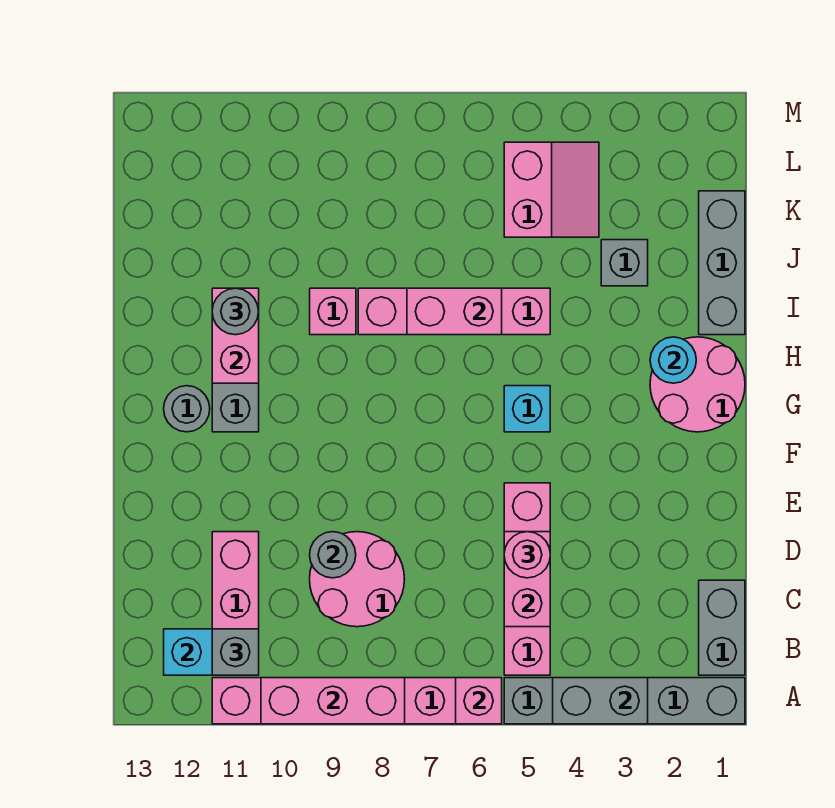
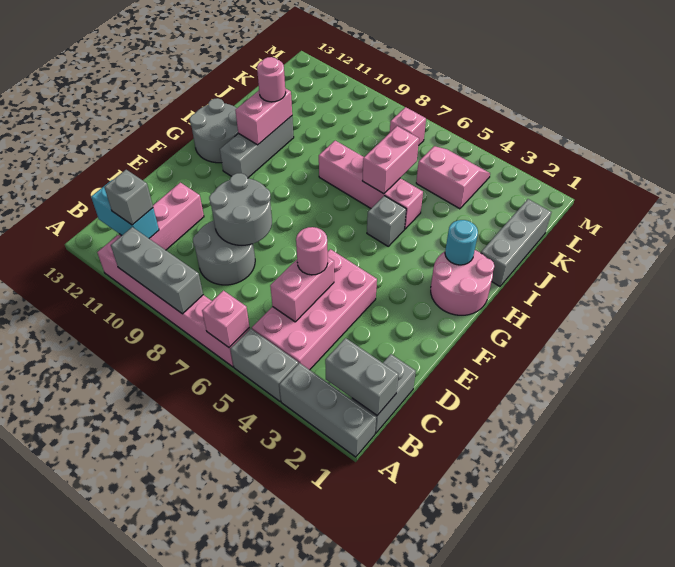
grey 1x2 brick [553,678,648,724] -> grey 1x2 brick moved to [325,338,399,415]
pink 1x3 brick [261,678,405,724] -> grey 1x3 brick [111,227,203,314]
pink 1x4 brick [504,483,550,675] -> pink 2x4 brick [252,249,377,370]
pink 2x2 round brick [310,532,404,627] -> grey 2x2 round brick [193,221,255,285]
grey 1x1 round brick [310,532,356,578] -> grey 2x2 round brick [209,173,272,245]
cyan 1x1 brick [504,386,550,432] -> none
grey 1x1 round brick [164,386,210,432] -> grey 2x2 round brick [190,98,238,163]
pink 1x2 brick [407,288,502,335] -> pink 1x2 brick turned to [363,126,419,194]
pink 1x1 brick [310,288,356,335] -> pink 1x1 brick moved to [390,107,426,146]
grey 1x1 round brick [212,288,259,335] -> pink 1x1 round brick [257,57,286,102]
grey 1x1 brick [601,240,648,286] -> grey 1x1 brick moved to [367,196,406,246]
pink 2x2 slope [504,142,599,237] -> pink 2x2 slope turned to [416,146,490,209]

